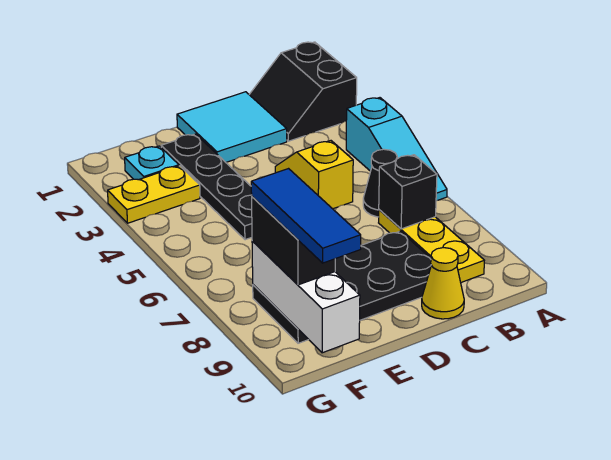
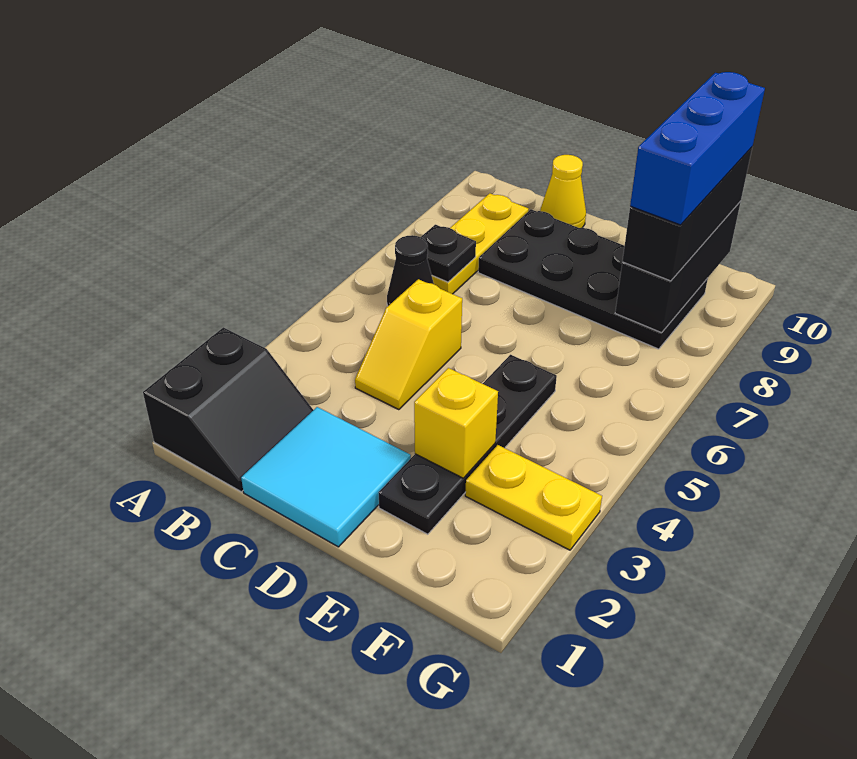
cyan 1x3 slope [346,98,447,201] -> none
black 1x1 brick [379,155,437,229] -> black 1x1 plate [421,225,476,282]
none -> yellow 1x1 brick [414,368,498,478]
cyan 1x1 plate [125,146,179,180] -> none
white 1x3 brick [252,241,360,353] -> black 1x3 brick [615,201,741,333]
black 1x2 brick [252,197,335,285] -> black 1x3 brick [622,147,752,281]
blue 1x3 tile [251,169,361,263] -> blue 1x3 brick [630,72,765,225]

